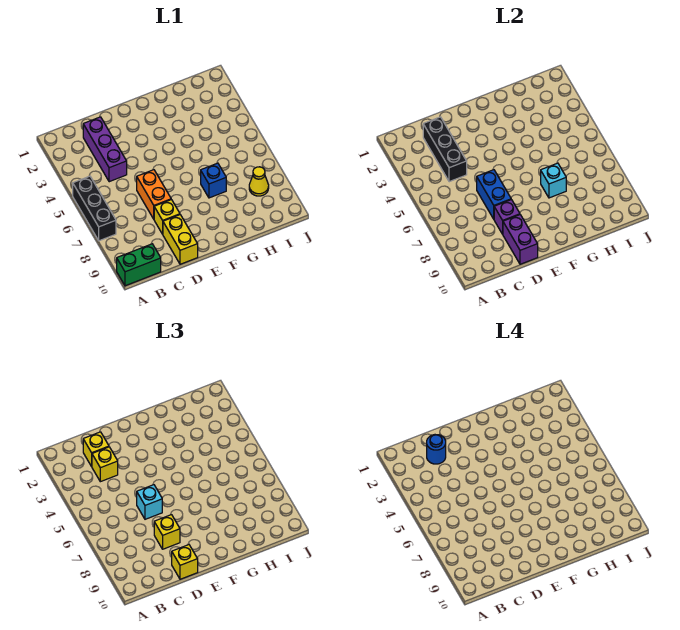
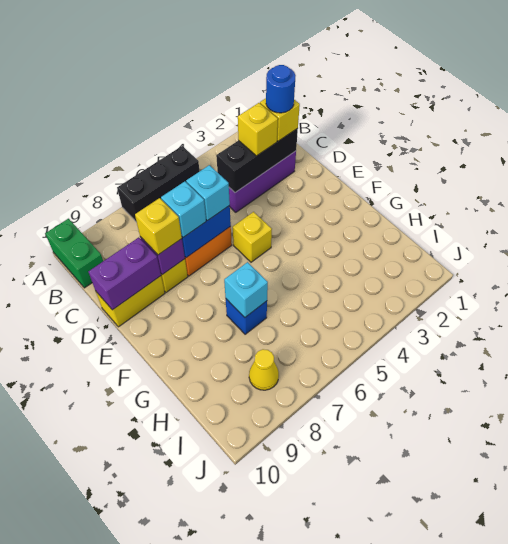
none -> cyan 1x1 brick [161,181,206,237]
yellow 1x1 brick [172,545,198,579] -> yellow 1x1 brick moved to [233,212,272,262]

